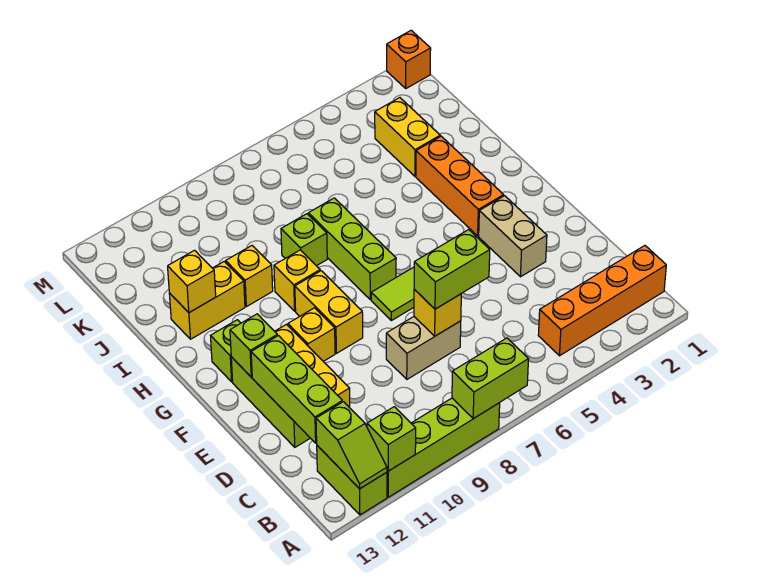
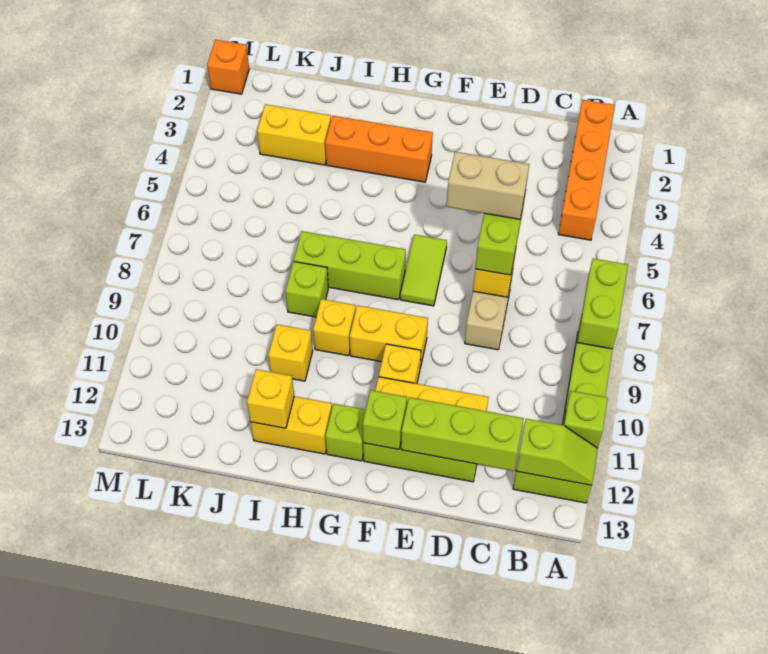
tan 1x2 brick [479,196,547,277] -> tan 1x2 brick moved to [447,152,529,219]
yellow 1x2 brick [169,262,245,339] -> yellow 1x2 brick turned to [251,396,332,454]

